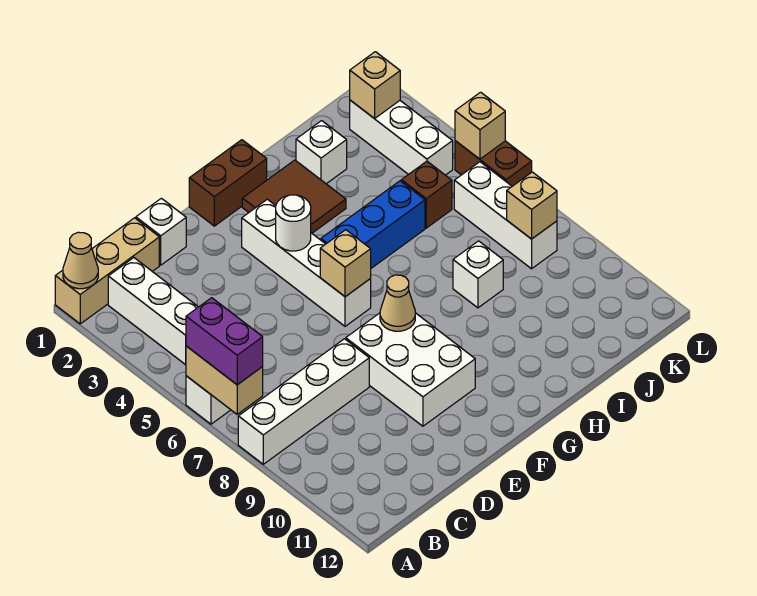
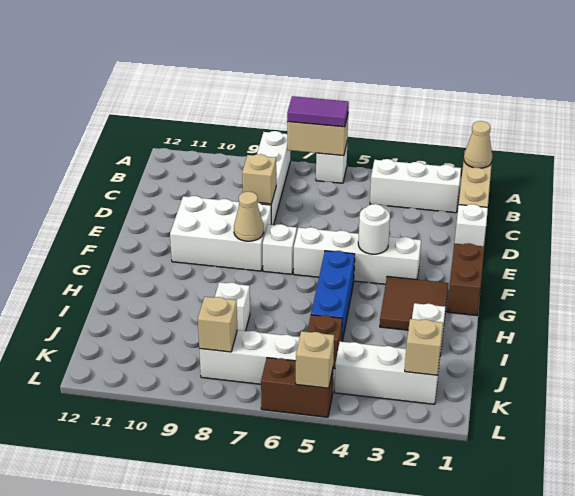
purple 1x2 brick [186,298,263,385] -> purple 1x2 tile [287,96,349,127]
tan 1x1 brick [320,230,371,297] -> tan 1x1 brick moved to [242,154,276,204]
none -> white 1x1 brick [263,224,297,274]

